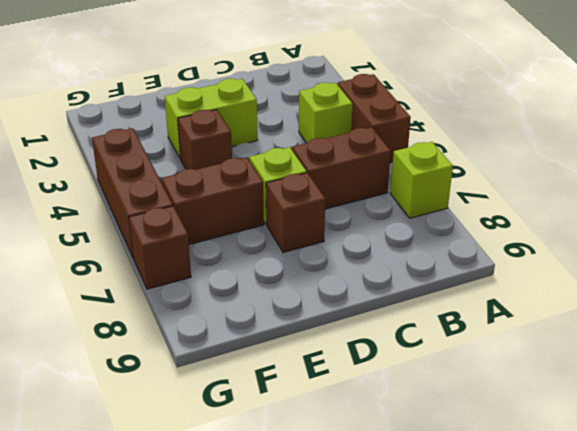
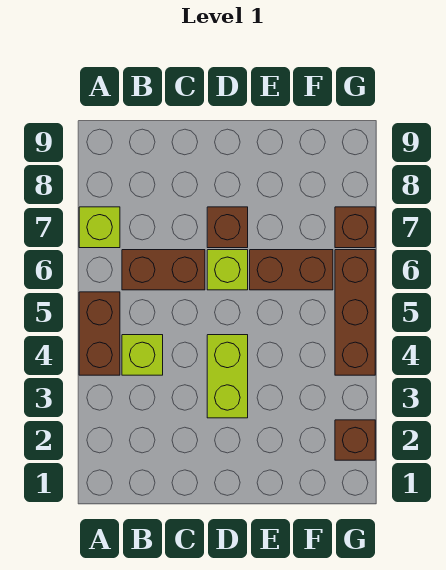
lime 1x2 brick [165,79,258,159] -> lime 1x2 brick turned to [207,335,248,418]
brown 1x1 brick [178,109,232,170] -> brown 1x1 brick moved to [335,420,375,460]

